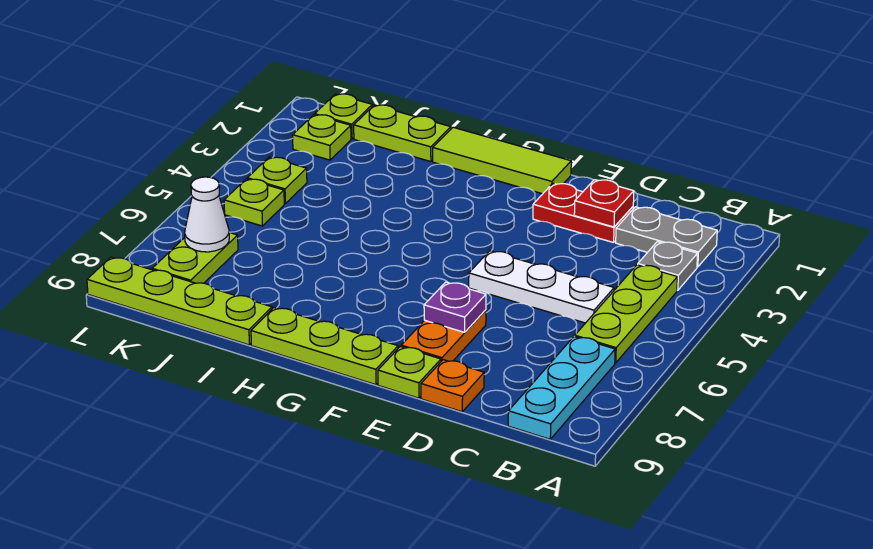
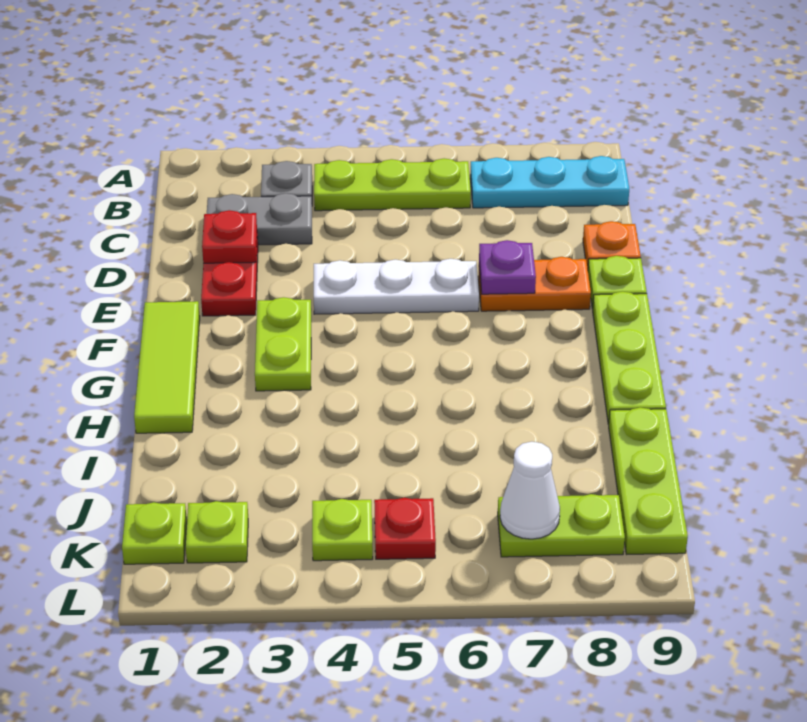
grey 1x2 plate [616,207,717,267] -> grey 1x2 plate turned to [207,193,312,245]
white 1x3 plate [469,251,614,323] -> white 1x3 plate turned to [314,259,479,314]
lime 1x2 plate [354,105,451,162] -> lime 1x2 plate moved to [255,297,311,391]
lime 1x4 plate [87,257,272,345] -> lime 1x3 plate [609,407,688,555]
lime 1x1 plate [224,179,284,226] -> red 1x1 plate [374,498,436,559]

